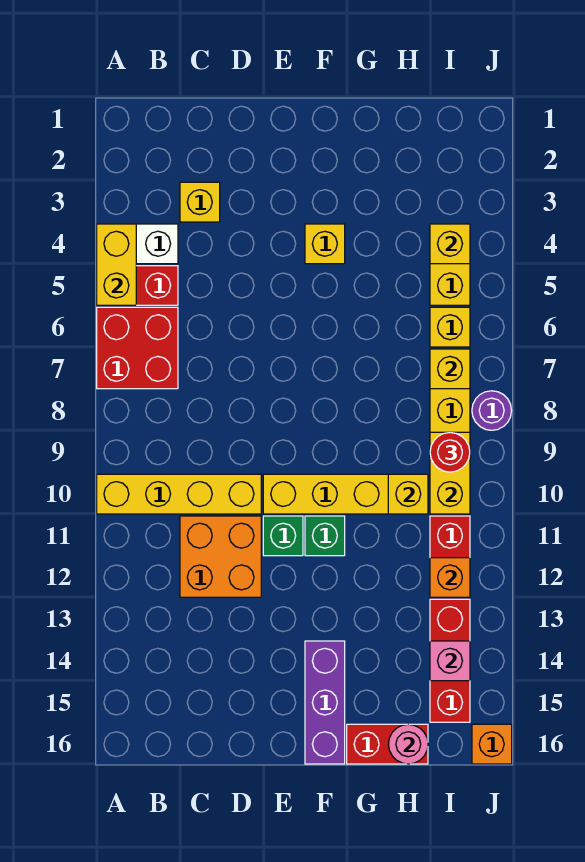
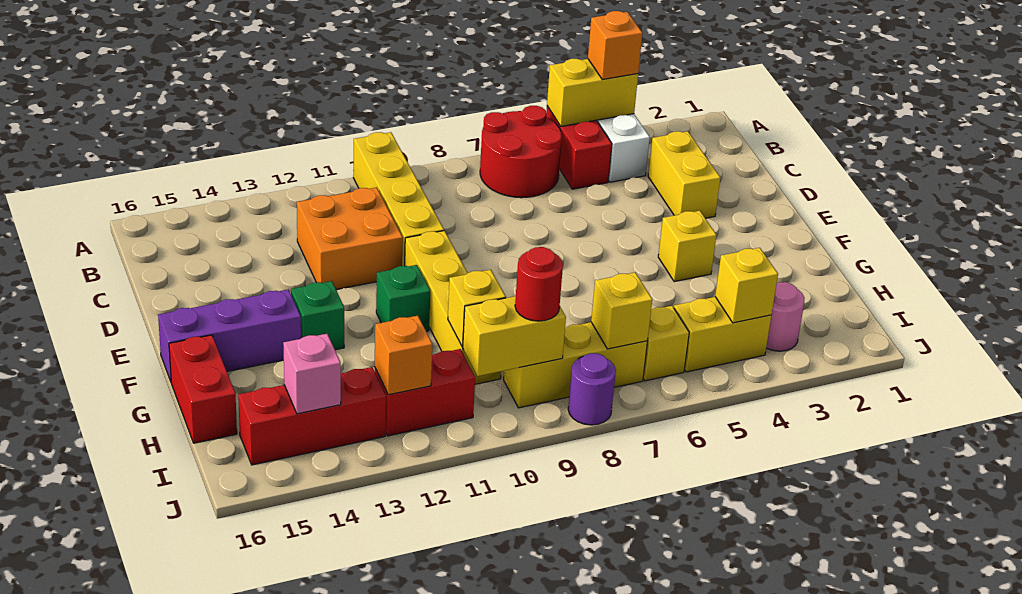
red 2x2 brick [97,307,178,389] -> red 2x2 round brick [480,106,562,198]
yellow 1x1 brick [180,182,220,222] -> yellow 1x2 brick [648,131,720,218]
green 1x1 brick [263,516,303,556] -> green 1x1 brick moved to [291,281,344,350]
pink 1x1 round brick [388,724,428,764] -> pink 1x1 round brick moved to [766,282,805,351]
orange 1x1 brick [472,724,512,764] -> orange 1x1 brick moved to [588,11,642,80]

